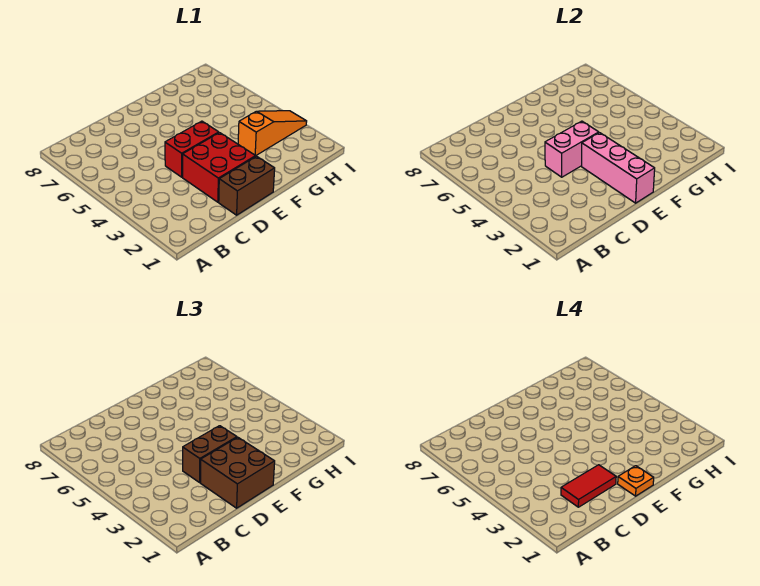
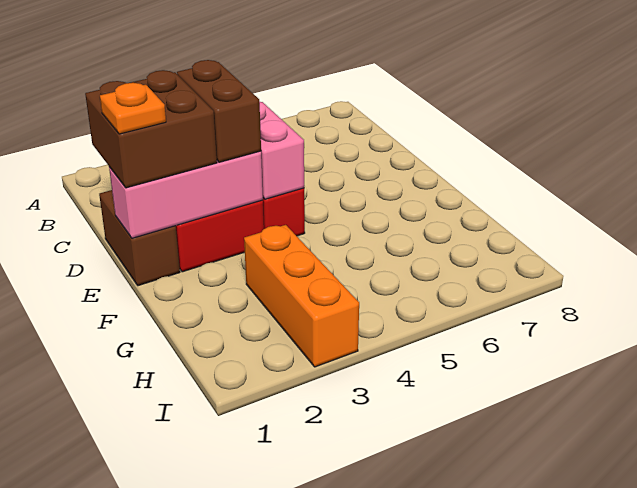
red 1x2 tile [561,465,616,507] -> none
orange 1x3 slope [238,111,307,156] -> orange 1x3 brick [244,225,359,367]

